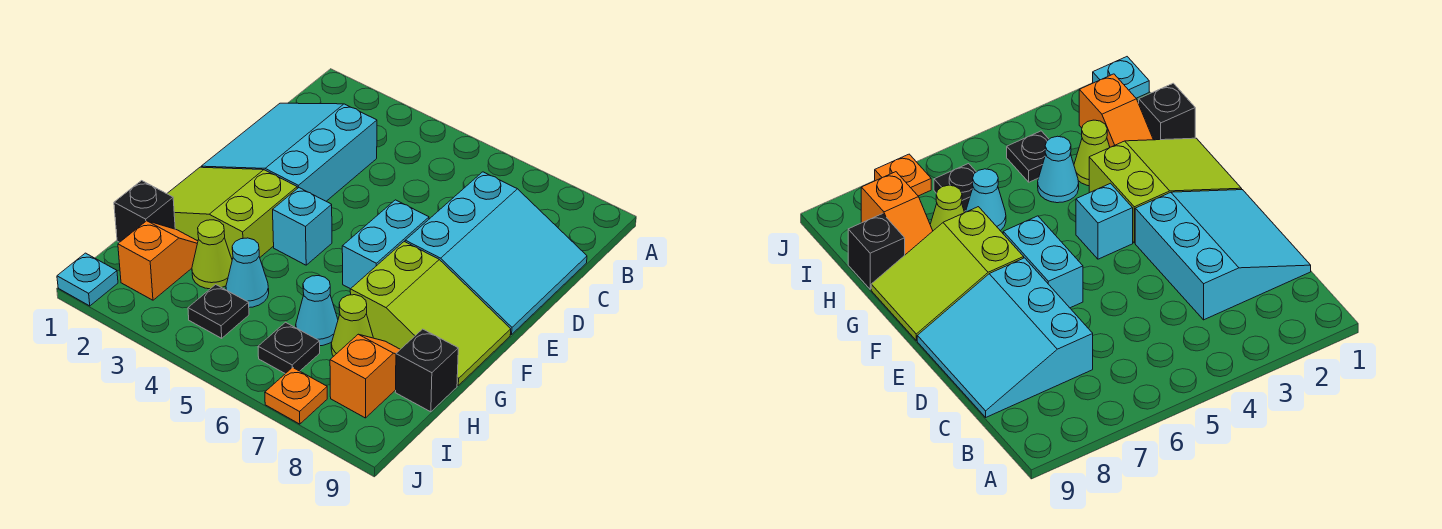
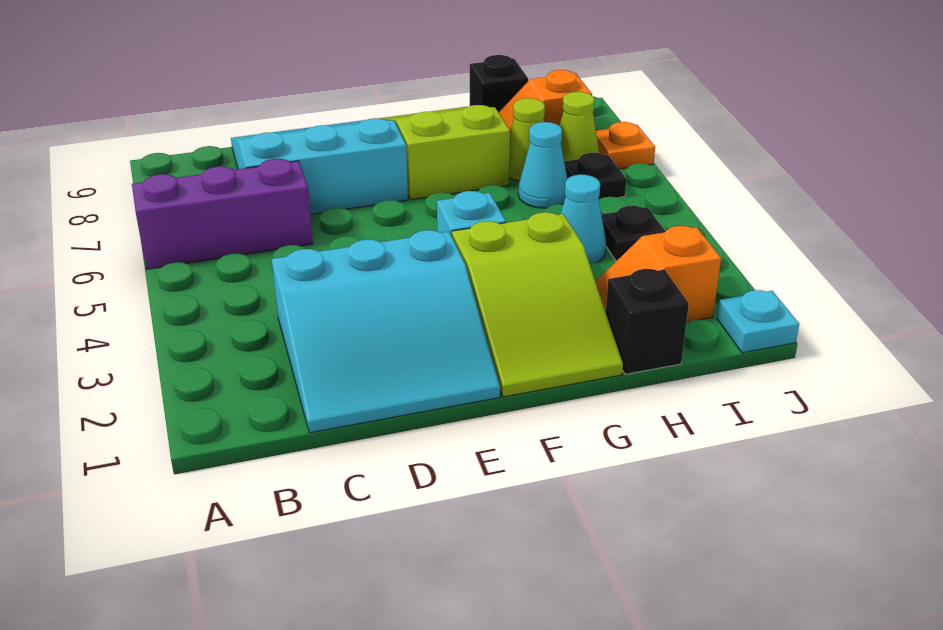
none -> purple 1x3 brick [132,159,313,269]
cyan 1x2 brick [342,200,429,289] -> none
lime 1x1 cone [192,220,232,289] -> lime 1x1 cone moved to [559,92,600,161]

